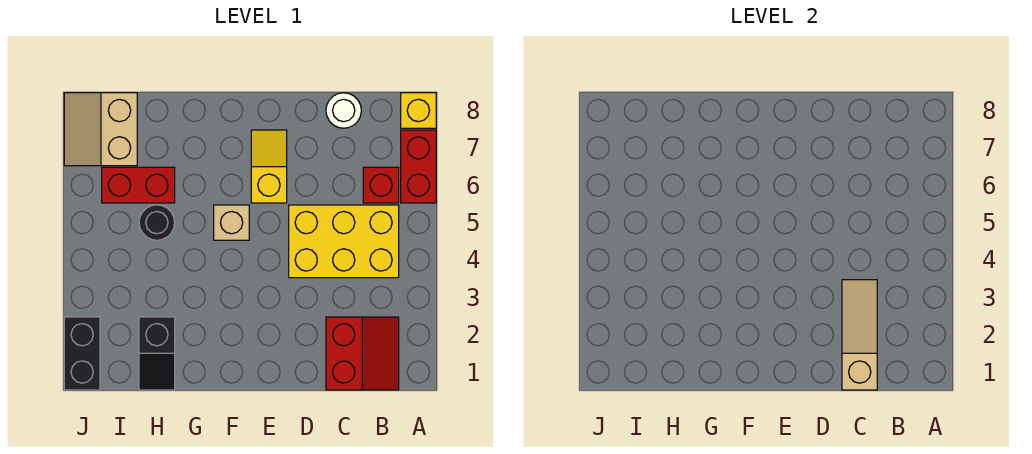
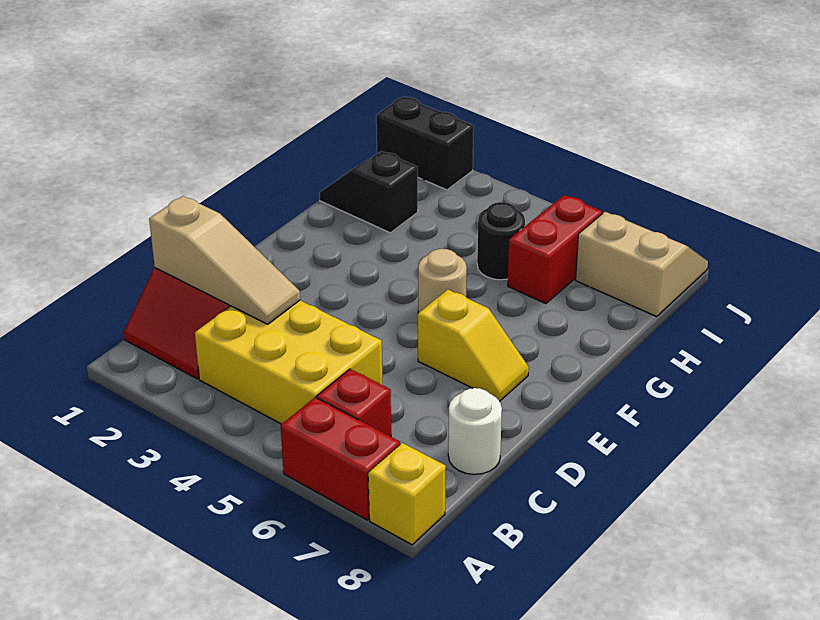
yellow 2x3 brick [289,205,399,278] -> yellow 2x3 brick turned to [195,300,383,424]
tan 1x1 brick [214,205,249,240] -> tan 1x1 round brick [418,249,467,313]

